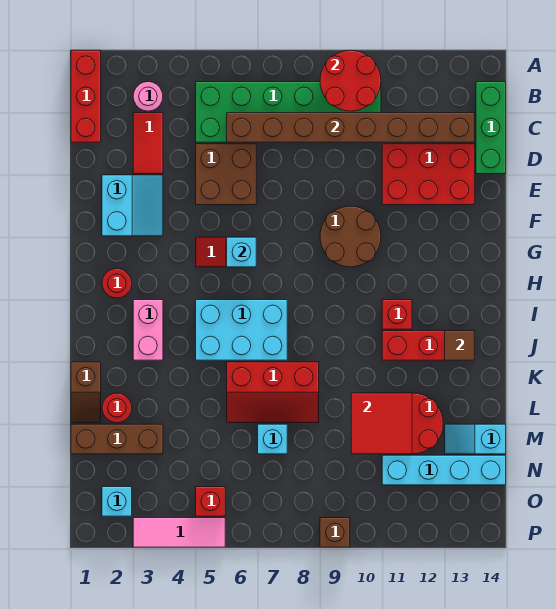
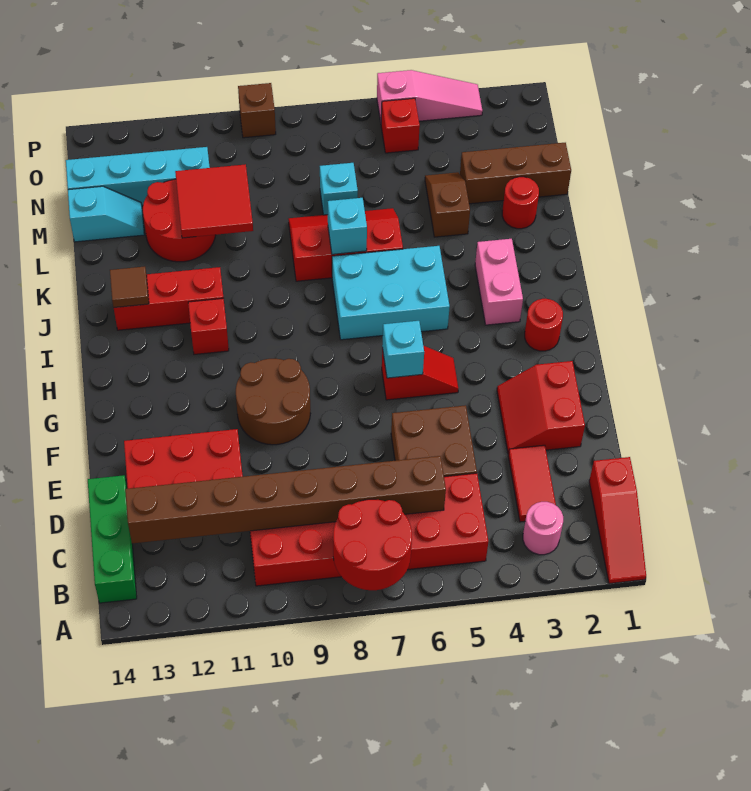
red 1x3 brick [71,50,101,142] -> red 1x3 slope [589,457,646,584]
red 2x2 round brick [320,50,381,111] -> red 2x2 round brick moved to [333,499,412,590]
green 2x6 brick [196,82,381,142] -> red 2x6 brick [250,473,488,586]
cyan 2x2 slope [102,175,163,236] -> red 2x2 slope [497,361,585,454]
brown 1x2 slope [71,362,101,423] -> brown 1x2 slope moved to [425,172,470,237]
cyan 1x1 brick [102,487,132,516] -> cyan 1x1 brick moved to [328,198,367,254]
pink 1x3 tile [133,518,225,547] -> pink 1x3 slope [377,70,482,122]

